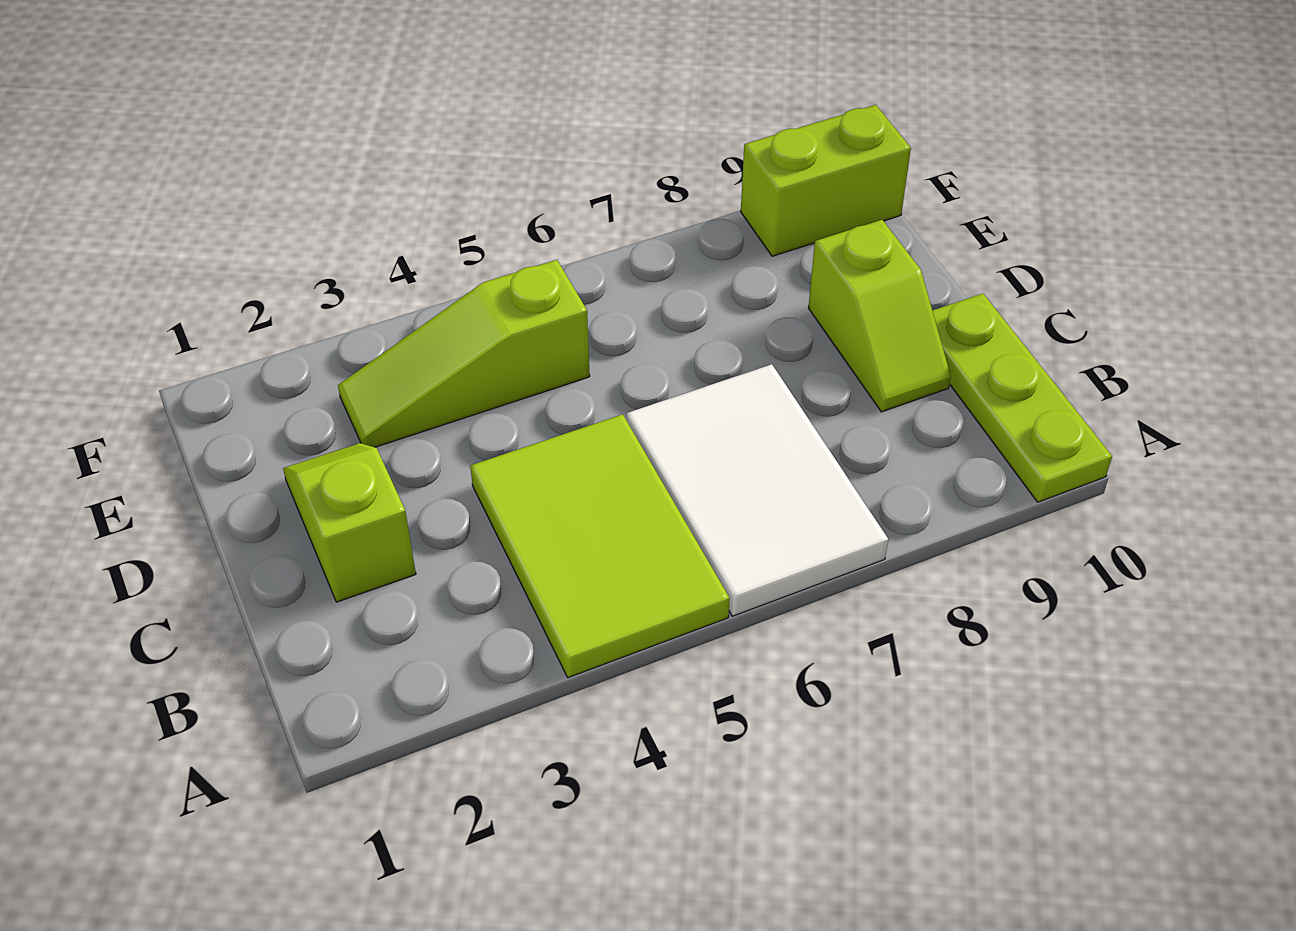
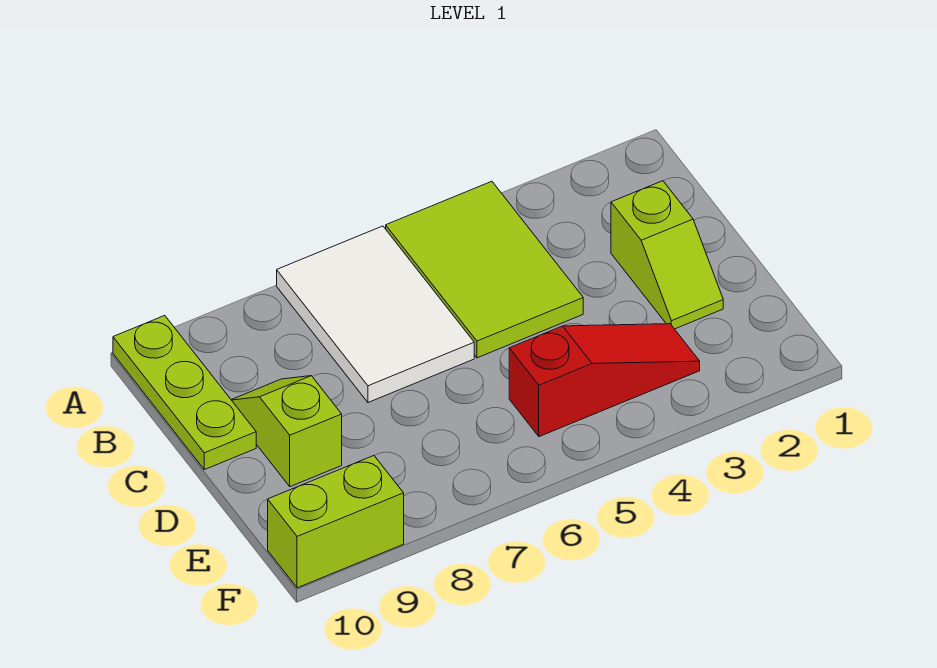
lime 1x3 slope [338,260,590,447] -> red 1x3 slope [509,324,700,437]

